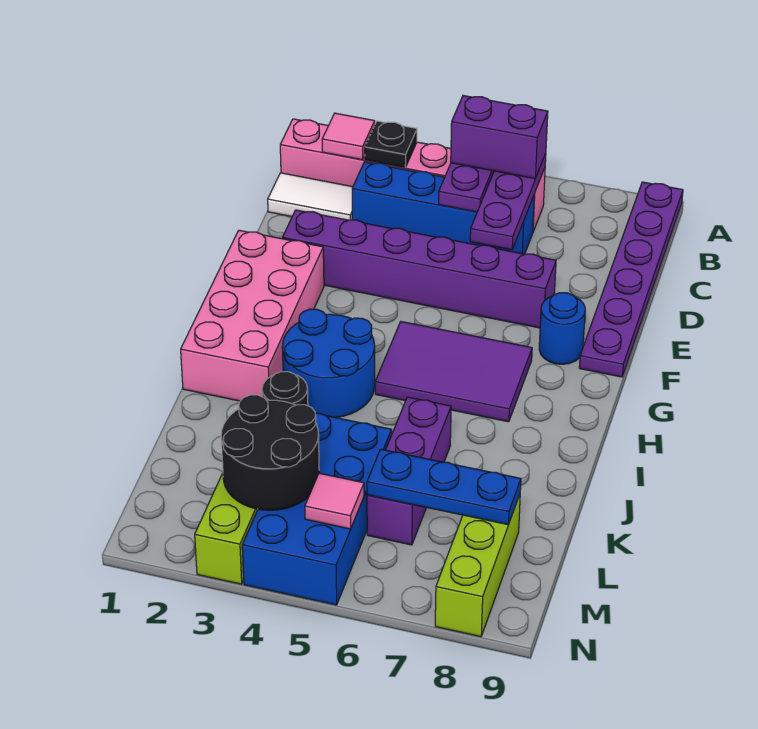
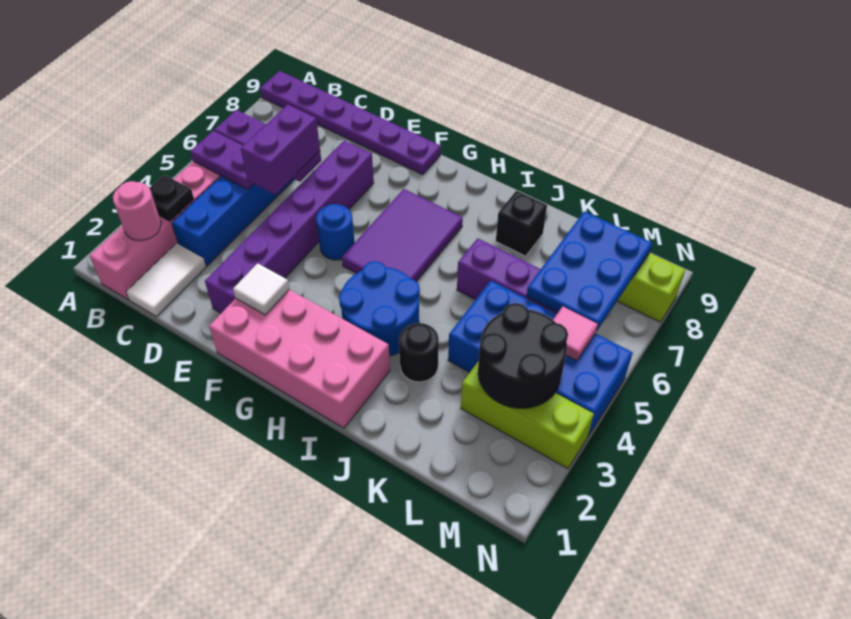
pink 1x1 tile [322,113,375,160] -> pink 1x1 round brick [113,181,161,241]
purple 1x2 brick [451,96,548,179] -> purple 1x2 brick moved to [241,104,320,195]
none -> white 1x1 tile [233,263,289,315]
blue 1x1 round brick [539,293,585,364] -> blue 1x1 round brick moved to [316,204,355,260]
none -> black 1x1 brick [496,191,547,256]
blue 1x3 plate [367,449,521,525] -> blue 2x3 plate [526,211,652,332]

